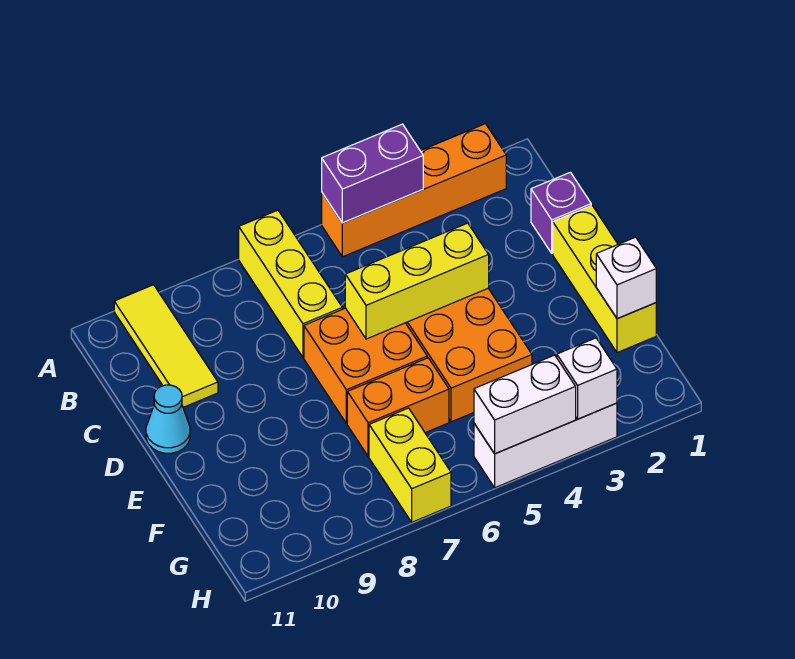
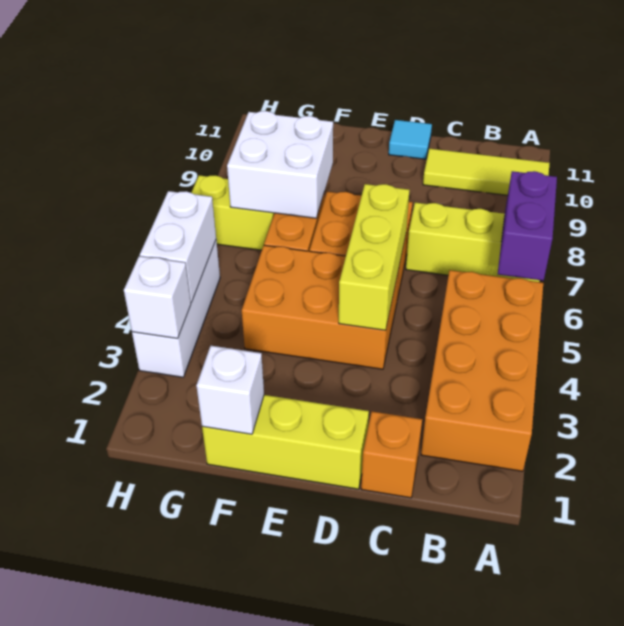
orange 1x4 brick [322,124,506,257] -> orange 2x4 brick [421,270,543,471]
purple 1x2 brick [322,124,423,223] -> purple 1x2 brick moved to [498,171,557,281]
purple 1x1 brick [531,172,591,253] -> orange 1x1 brick [361,411,422,498]
cyan 1x1 cone [146,385,190,453] -> cyan 1x1 tile [389,120,432,159]
none -> white 2x2 brick [227,111,333,218]

